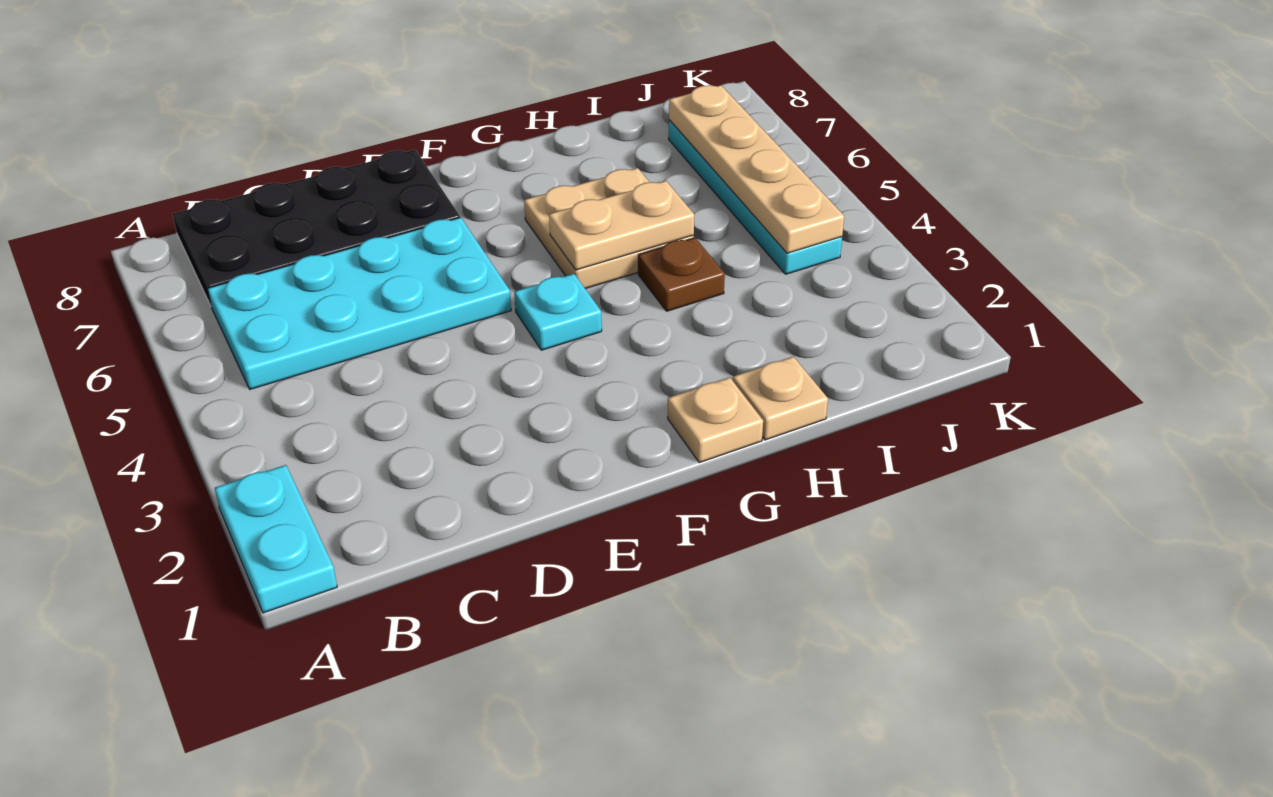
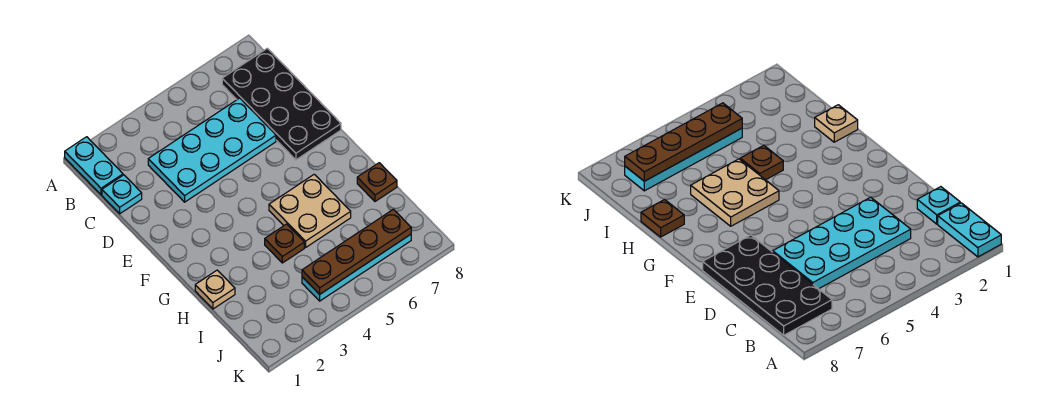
cyan 1x2 plate [215,465,337,613] -> cyan 1x2 plate turned to [65,137,123,195]
cyan 2x4 plate [208,217,511,389] -> cyan 2x4 plate turned to [148,98,276,202]
cyan 1x1 plate [514,274,602,350] -> cyan 1x1 plate moved to [102,175,142,214]
tan 1x1 plate [668,377,763,463] -> none
tan 1x2 plate [549,181,694,270] -> none
none -> brown 1x1 plate [357,163,397,201]
tan 1x4 plate [669,85,844,253] -> brown 1x4 plate [302,209,411,294]

